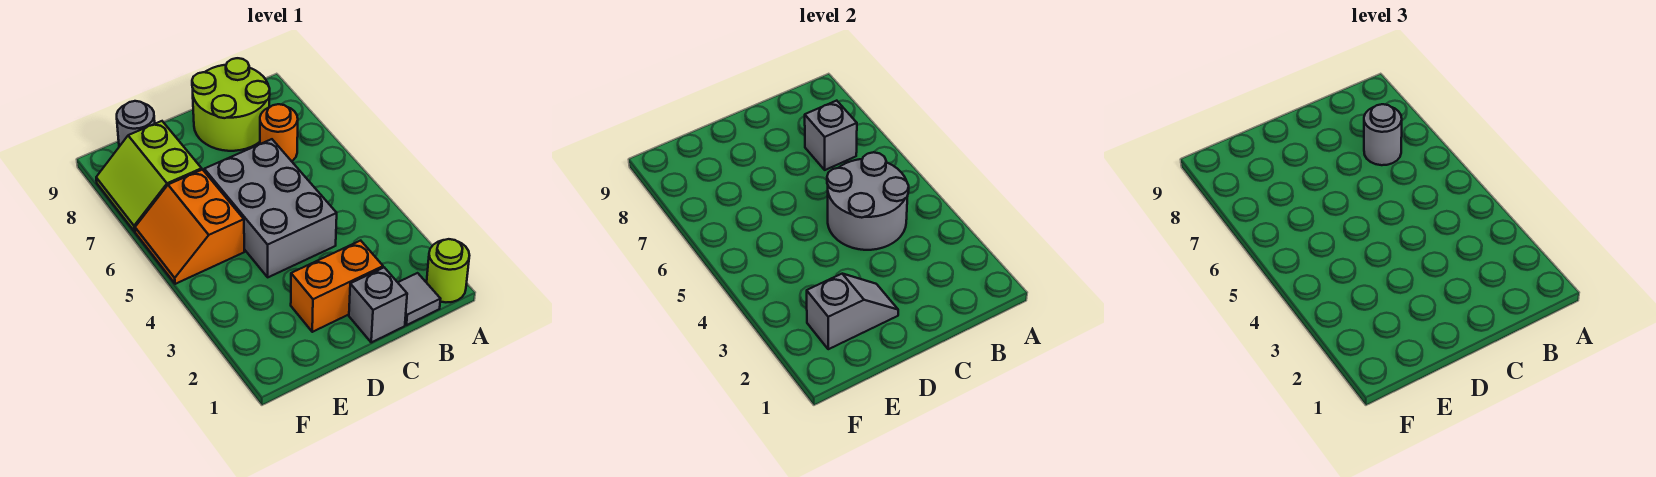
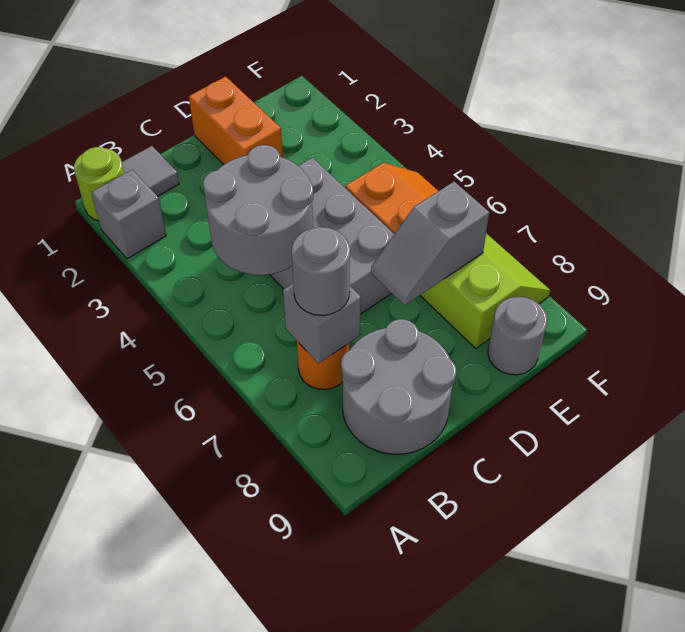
lime 2x2 round brick [192,58,270,151] -> grey 2x2 round brick [341,319,456,454]
grey 1x1 brick [349,268,407,342] -> grey 1x1 brick moved to [91,170,166,259]
orange 1x2 brick [291,241,383,332] -> orange 1x2 brick turned to [189,76,283,165]
grey 1x2 slope [807,274,898,349] -> grey 1x2 slope moved to [371,182,489,305]

